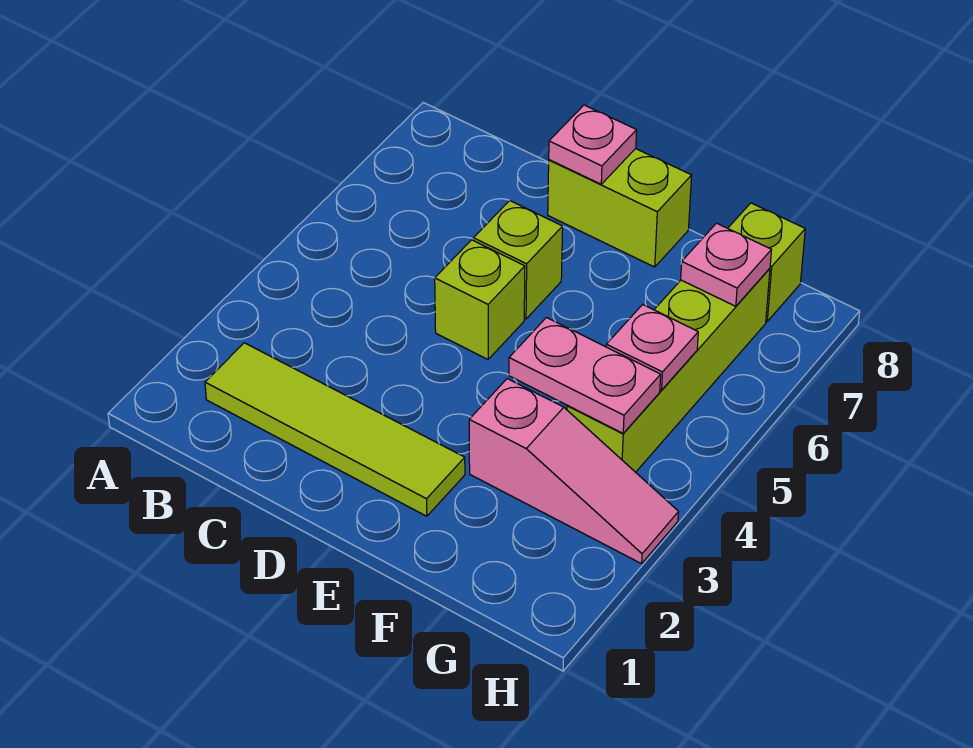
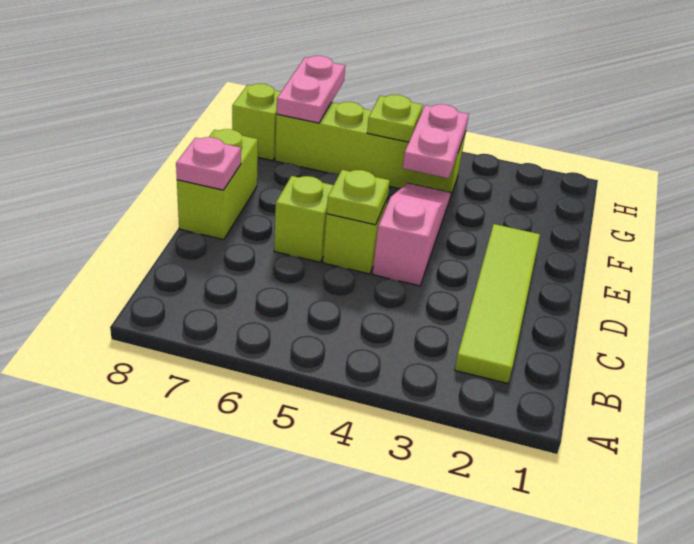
none -> lime 1x1 plate [327,170,390,225]
pink 1x3 slope [469,379,679,564] -> pink 1x3 slope moved to [373,183,451,286]
pink 1x1 plate [606,305,698,390] -> lime 1x1 plate [367,95,423,142]
pink 1x1 plate [681,223,771,306] -> pink 1x2 plate [277,56,345,123]

